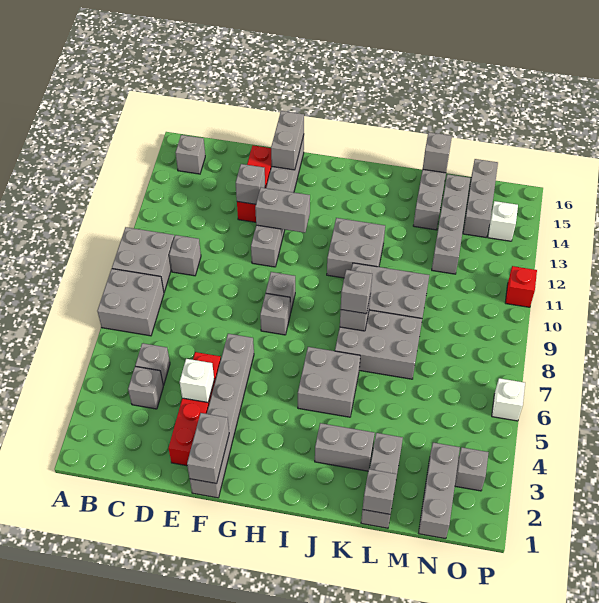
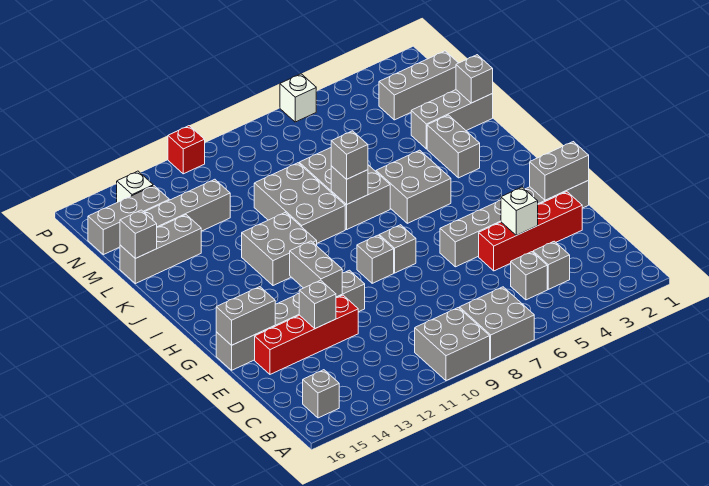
grey 1x1 brick [169,235,201,276] -> none
red 1x3 brick [237,145,272,222] -> red 1x4 brick [255,295,358,374]
grey 1x1 brick [455,447,489,491] -> none

